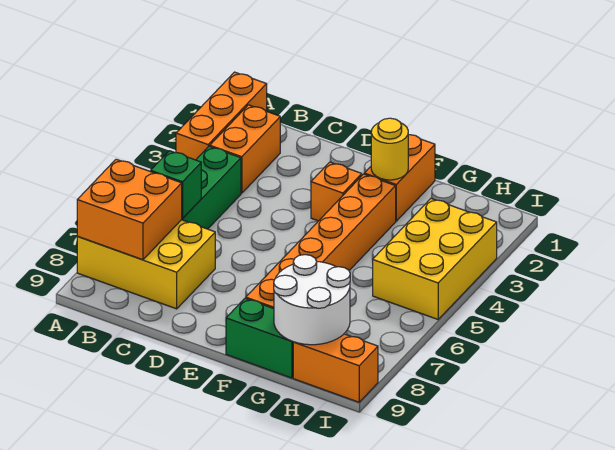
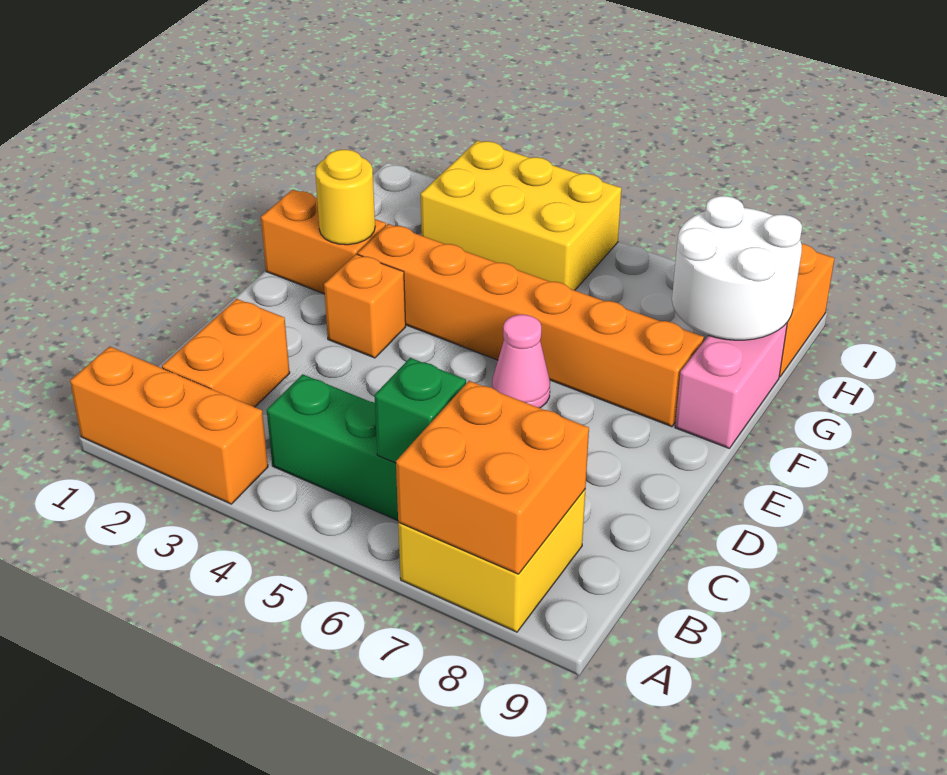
yellow 2x3 brick [77,220,215,309] -> yellow 2x2 brick [398,490,585,632]
orange 1x2 brick [210,105,280,193] -> orange 1x2 brick turned to [162,299,290,407]
none -> pink 1x1 cone [492,315,550,408]
green 1x2 brick [226,298,293,378] -> pink 1x2 brick [675,323,787,448]

